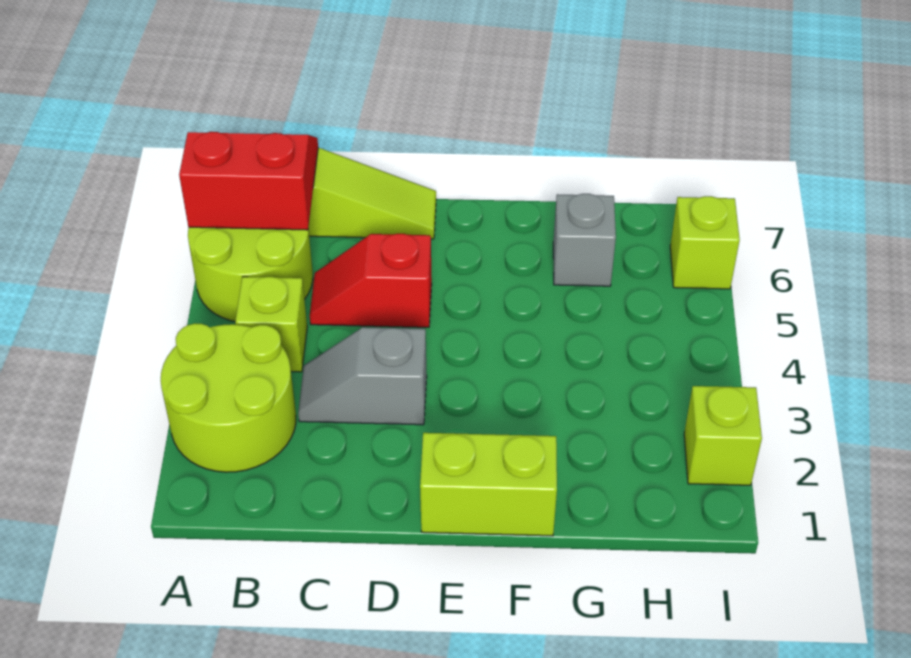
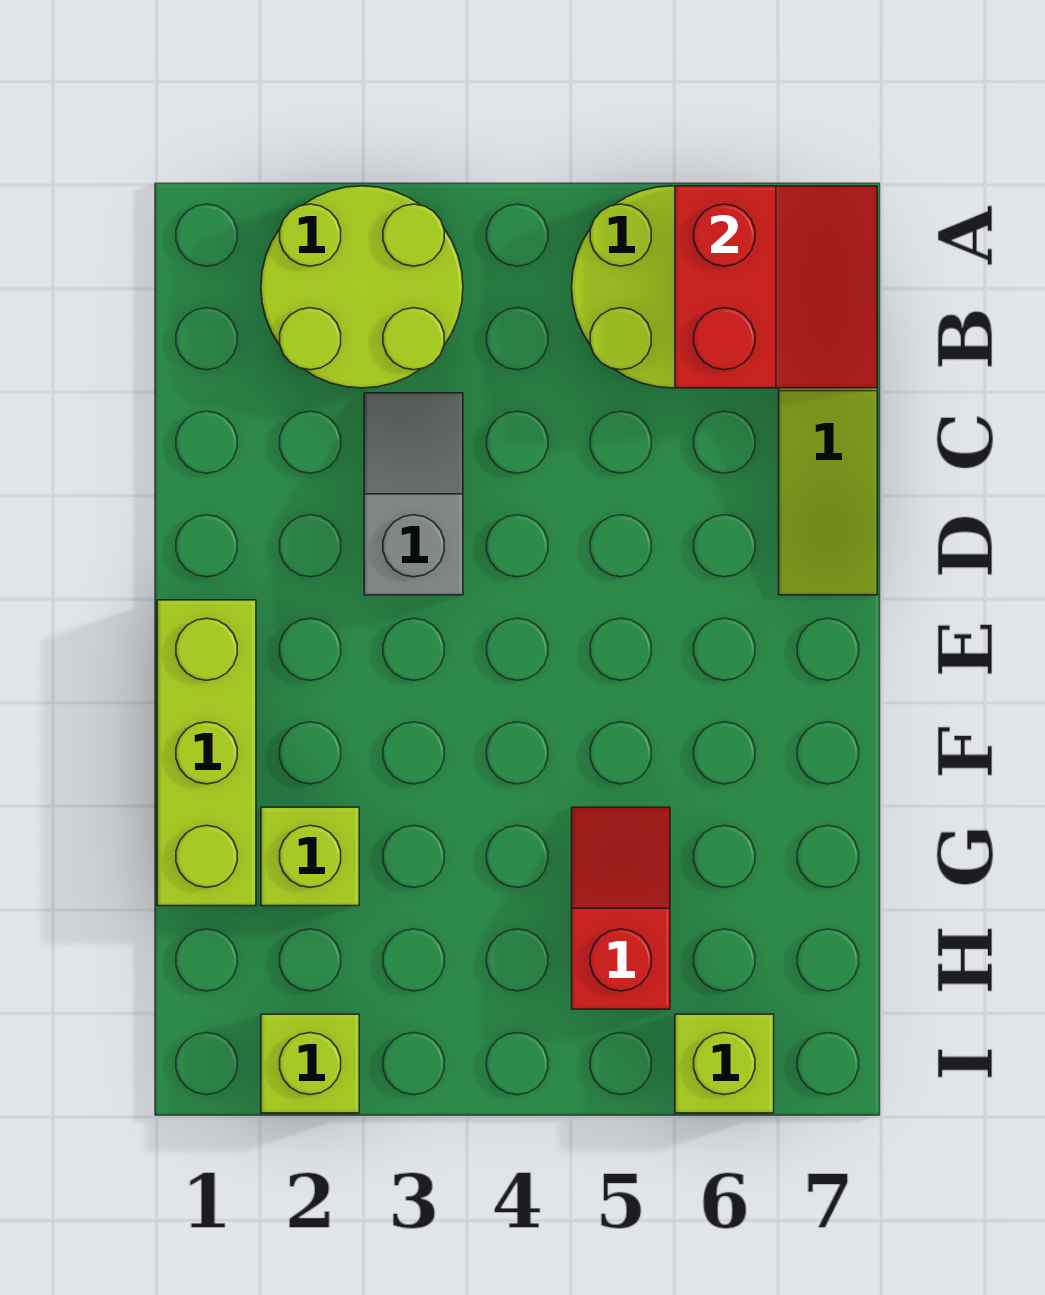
lime 1x1 brick [235,277,307,372] -> lime 1x1 brick moved to [261,807,359,906]
red 1x2 slope [310,234,432,327] -> red 1x2 slope moved to [572,807,670,1009]
lime 1x2 brick [420,433,557,536] -> lime 1x3 brick [157,600,256,906]
grey 1x1 brick [553,194,616,286] -> none

